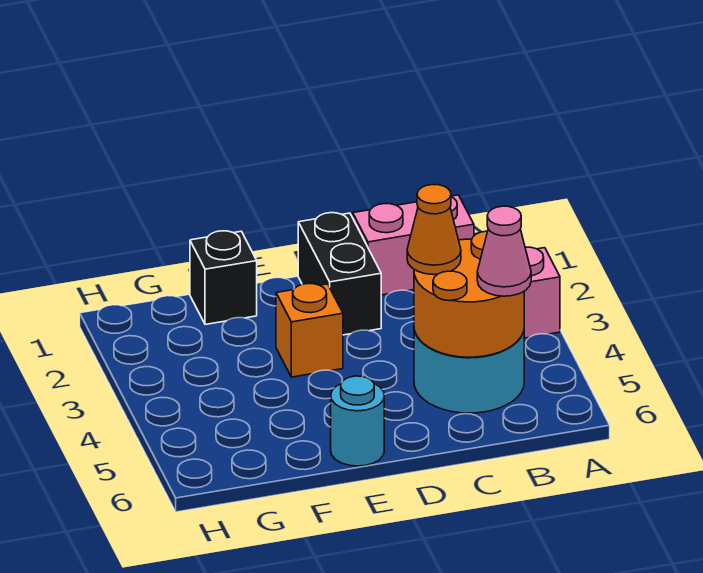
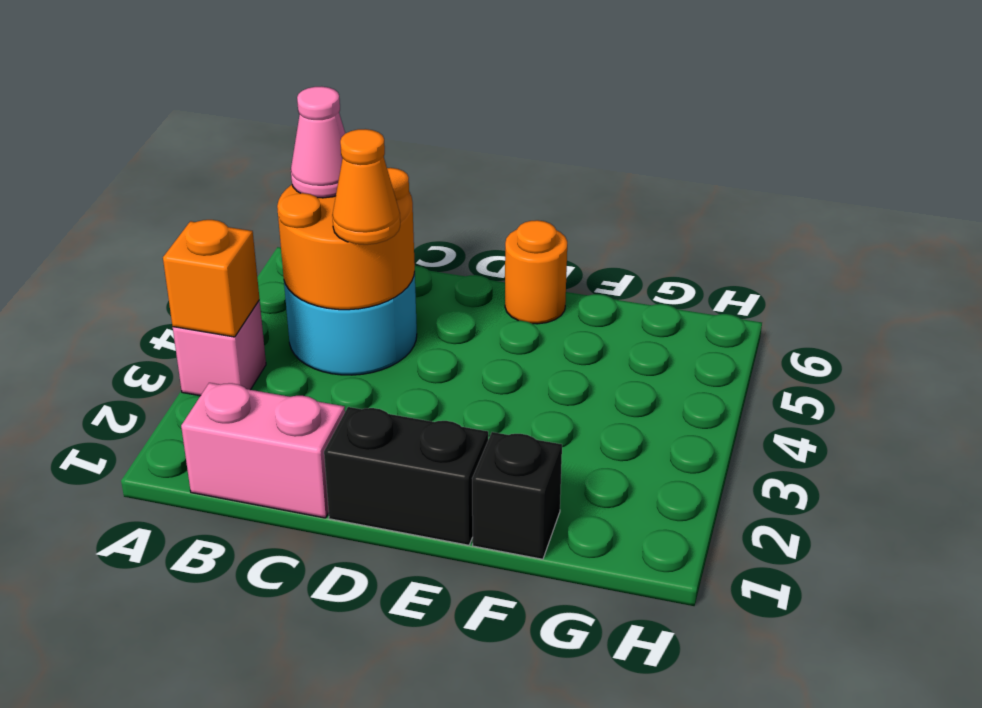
black 1x2 brick [298,213,381,335] -> black 1x2 brick turned to [324,407,488,545]
orange 1x1 brick [276,284,343,377] -> orange 1x1 brick moved to [163,220,260,337]
cyan 1x1 round brick [331,376,384,466] -> orange 1x1 round brick [505,220,567,324]

